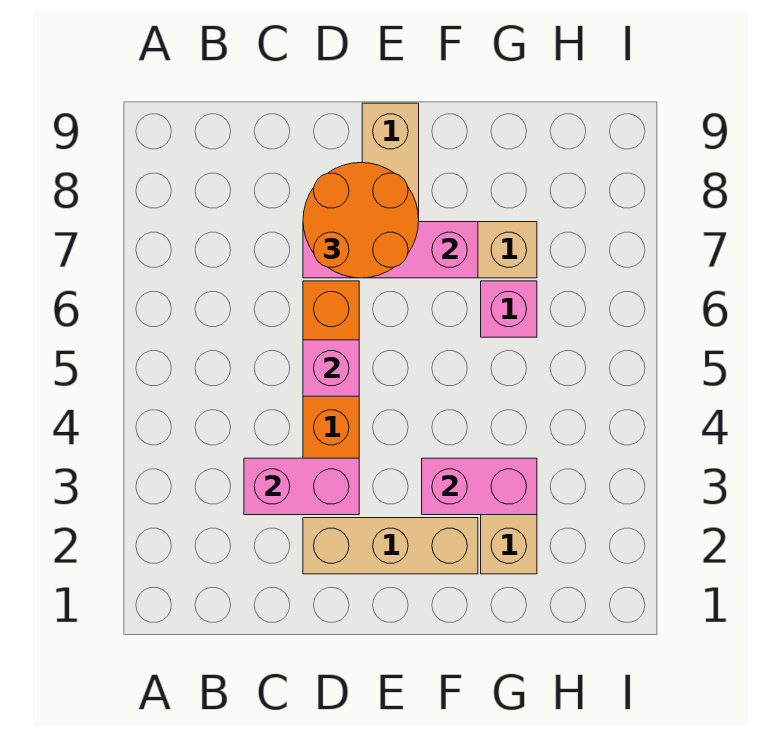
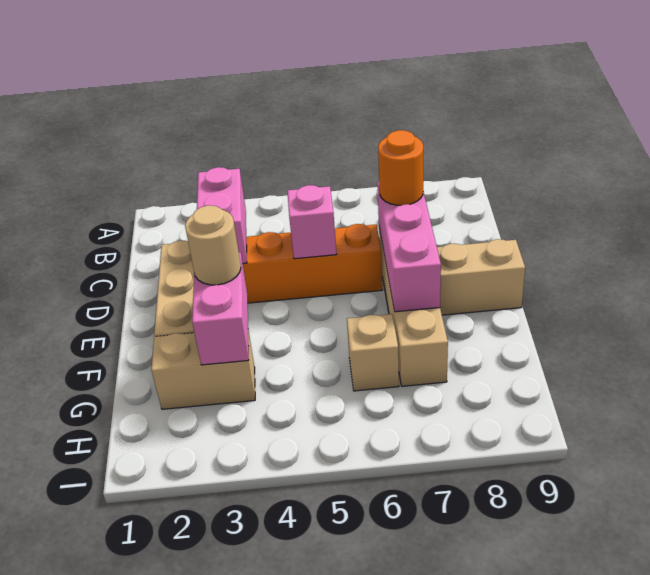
orange 2x2 round brick [303,163,419,278] -> orange 1x1 round brick [378,130,423,205]
none -> tan 1x1 round brick [185,205,241,285]
pink 1x1 brick [481,281,537,337] -> tan 1x1 brick [347,314,399,391]

